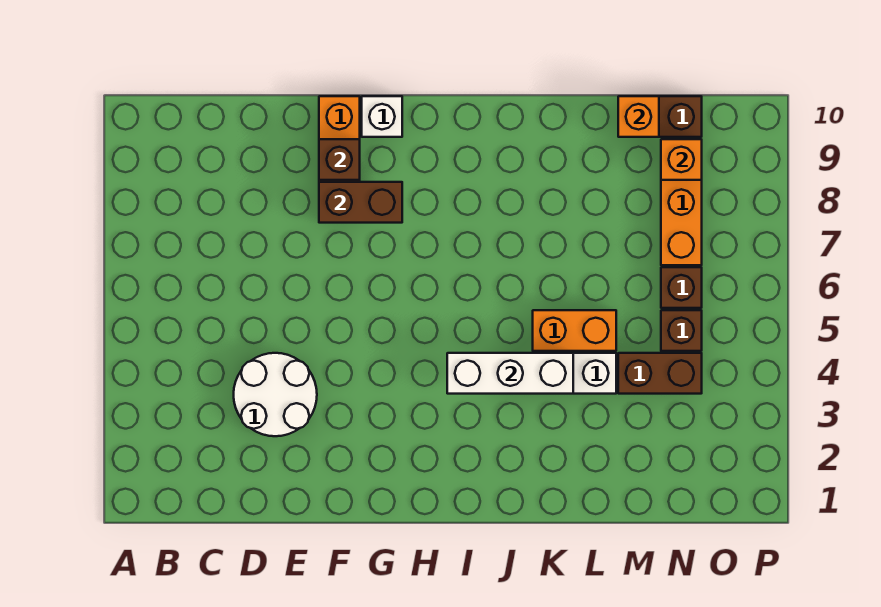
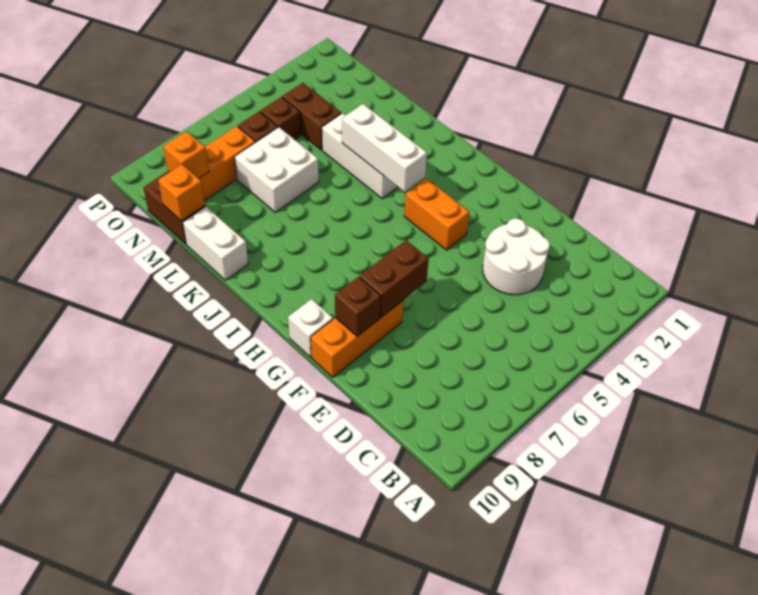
brown 1x2 brick [319,182,402,223] -> brown 1x2 brick turned to [360,240,429,317]
orange 1x2 brick [533,310,616,351] -> orange 1x2 brick moved to [404,178,469,250]
none -> white 1x2 brick [183,207,248,280]
none -> white 2x2 brick [235,127,319,212]

